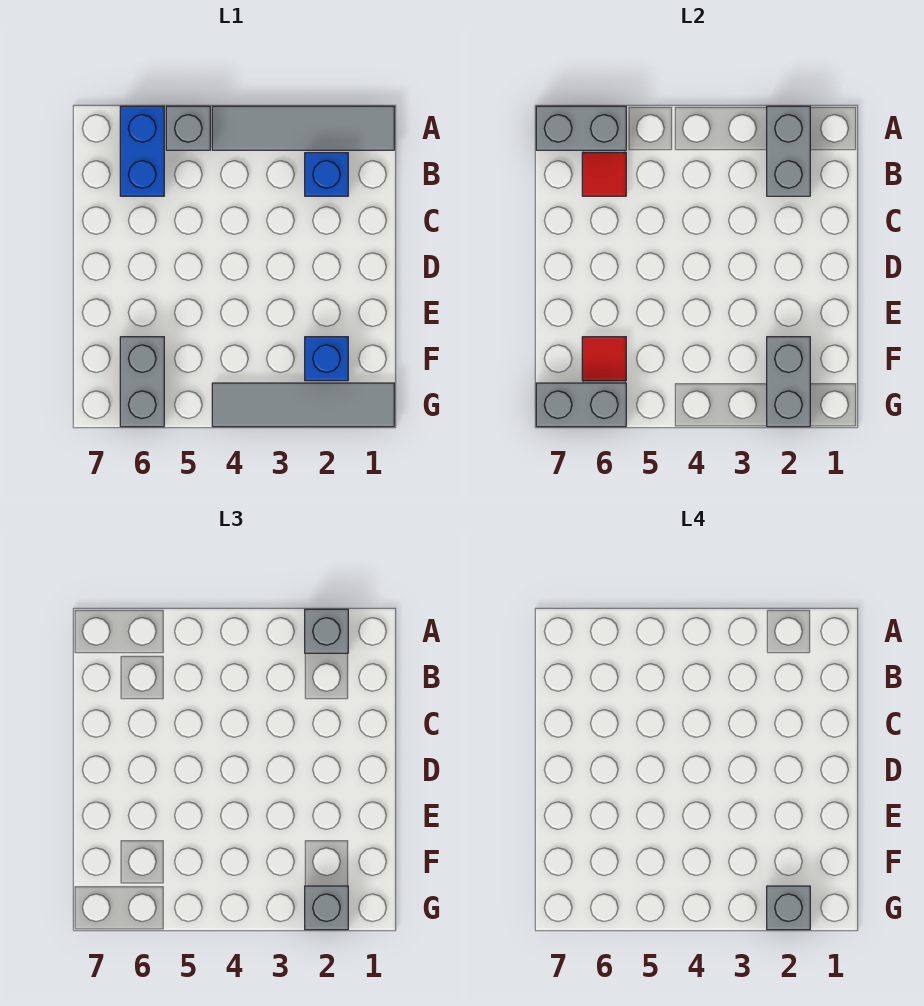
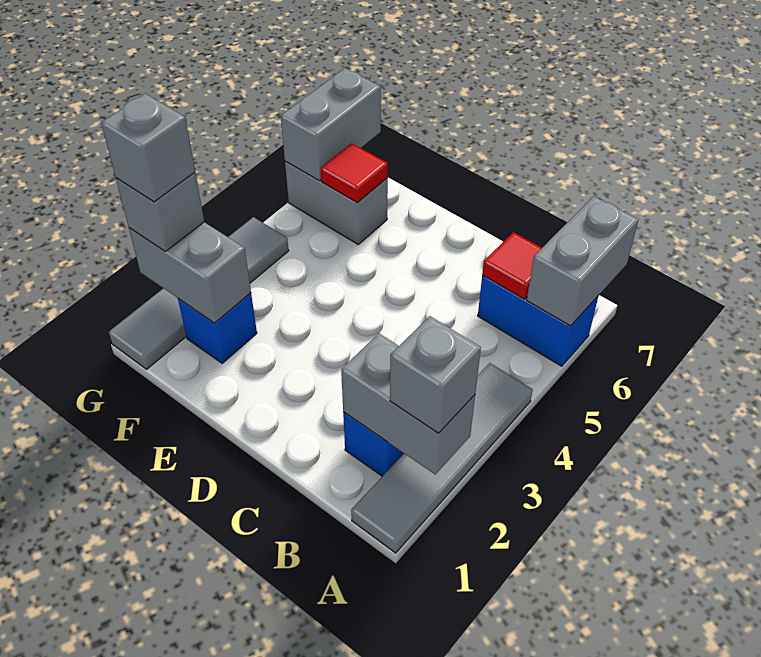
grey 1x1 brick [166,106,210,150] -> none

